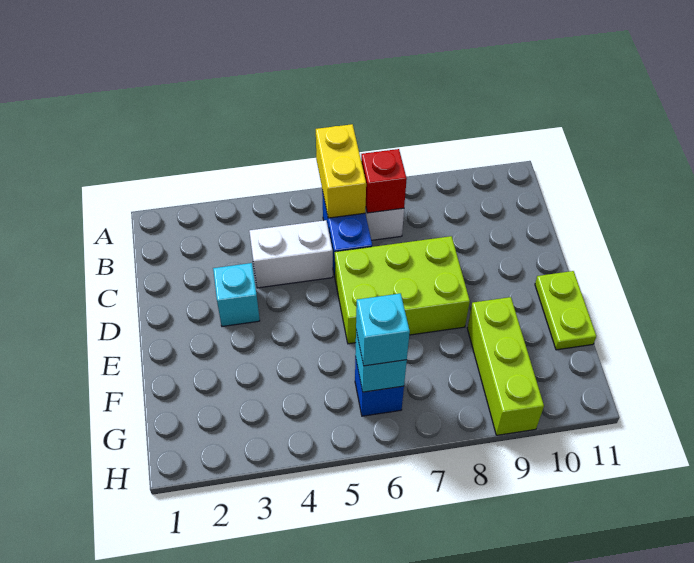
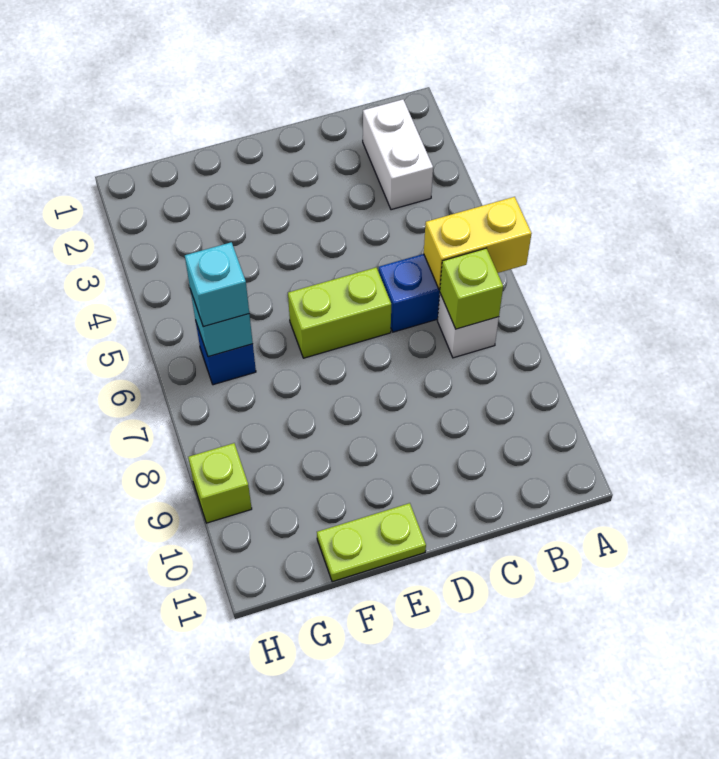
red 1x1 brick [361,149,407,213] -> lime 1x1 brick [440,248,503,329]
white 1x2 brick [249,220,333,288] -> white 1x2 brick moved to [363,99,433,210]
cyan 1x1 brick [213,263,260,326] -> none
lime 2x3 brick [335,236,470,344] -> lime 1x2 brick [288,268,391,358]
lime 1x3 brick [467,297,544,435] -> lime 1x1 brick [188,443,252,523]

